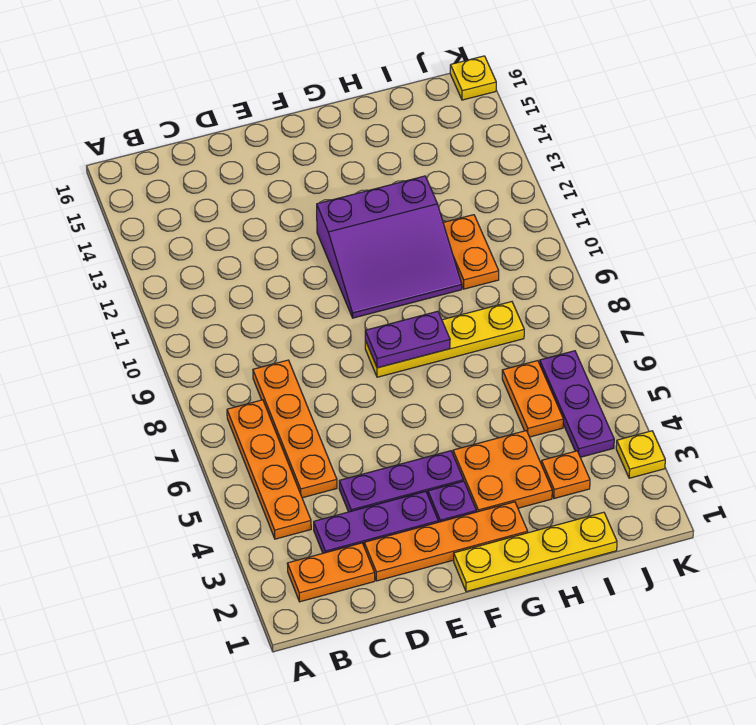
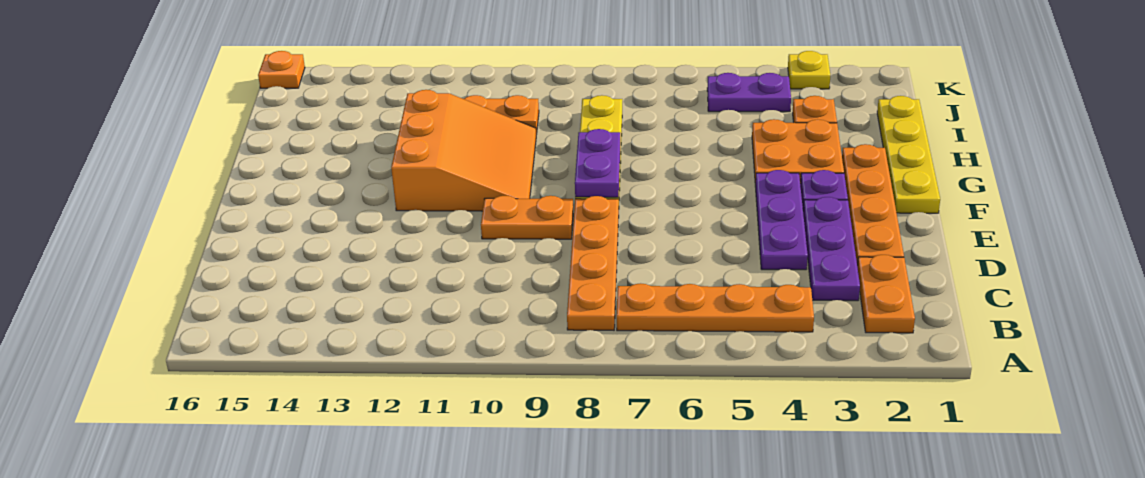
orange 1x4 plate [253,360,337,498] -> orange 1x4 plate turned to [567,196,619,330]
purple 3x3 slope [317,176,462,318] -> orange 3x3 slope [391,90,536,211]
orange 1x2 plate [502,361,564,437] -> orange 1x2 plate moved to [481,196,573,239]
purple 1x3 plate [540,351,614,457] -> purple 1x2 plate [707,73,791,112]
yellow 1x1 plate [450,56,496,100] -> orange 1x1 plate [258,51,305,88]

